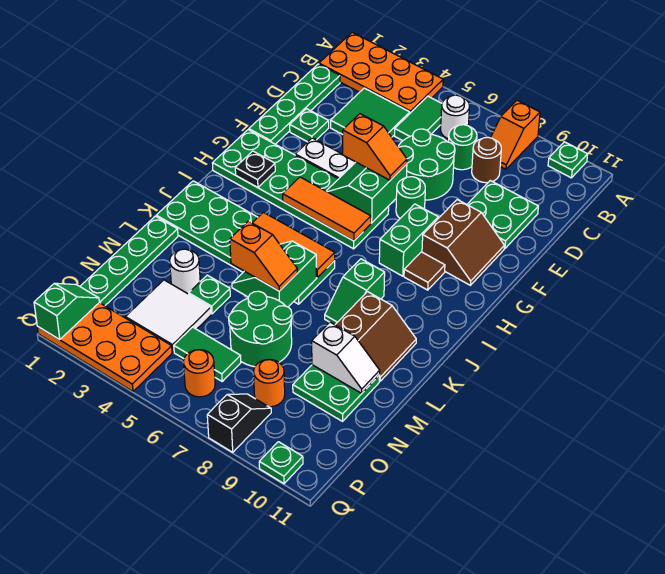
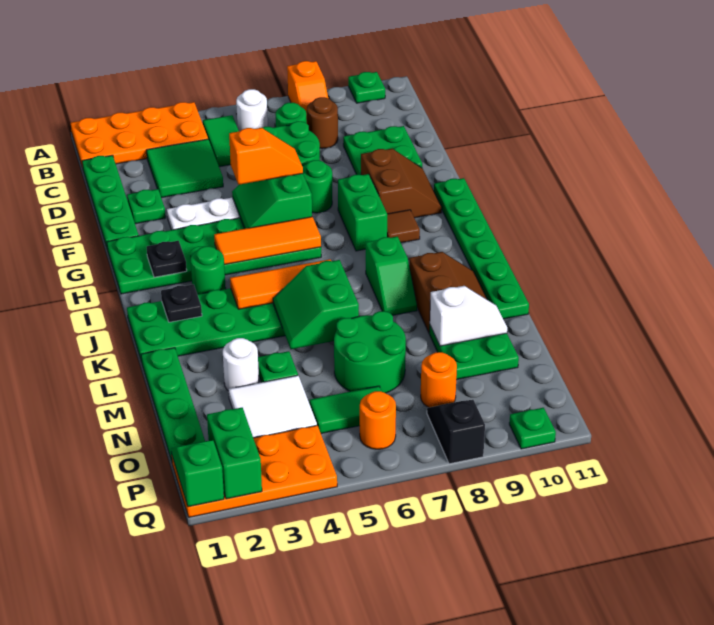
none -> green 1x6 plate [434,178,529,319]
none -> green 1x1 round brick [190,246,226,294]
none -> black 1x1 plate [161,284,202,322]
orange 1x2 slope [230,221,297,291] -> none
none -> green 1x2 brick [207,408,262,499]

